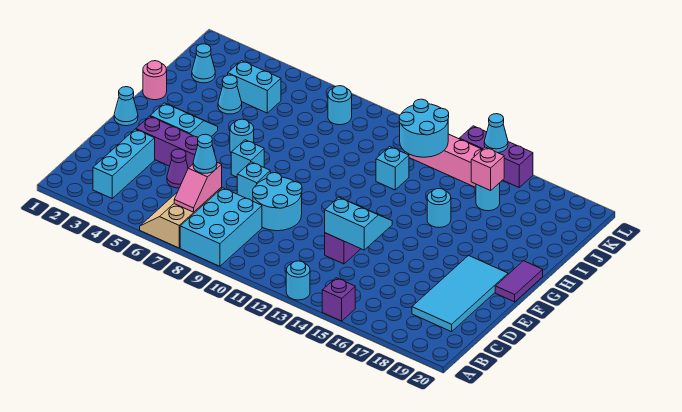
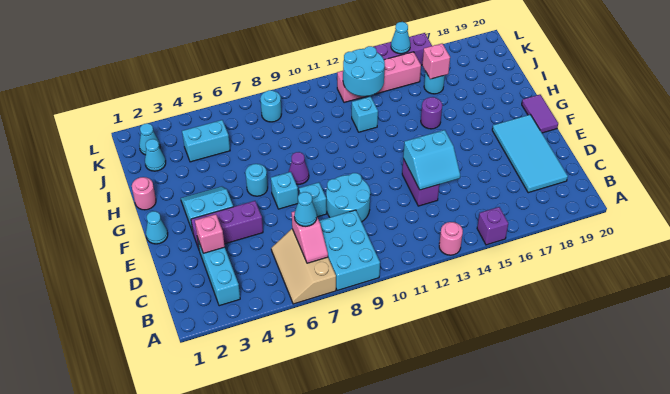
cyan 1x1 round brick [286,261,310,300] -> pink 1x1 round brick [439,222,463,255]
none -> pink 1x1 brick [195,214,225,253]
purple 1x1 cone [167,149,188,188] -> purple 1x1 cone moved to [289,152,309,184]
cyan 2x2 slope [325,197,392,250] -> cyan 2x2 slope turned to [403,130,460,190]
cyan 1x1 round brick [427,189,451,228] -> purple 1x1 round brick [421,97,442,129]
cyan 1x1 cone [218,75,242,114] -> cyan 1x1 cone moved to [139,123,160,155]

